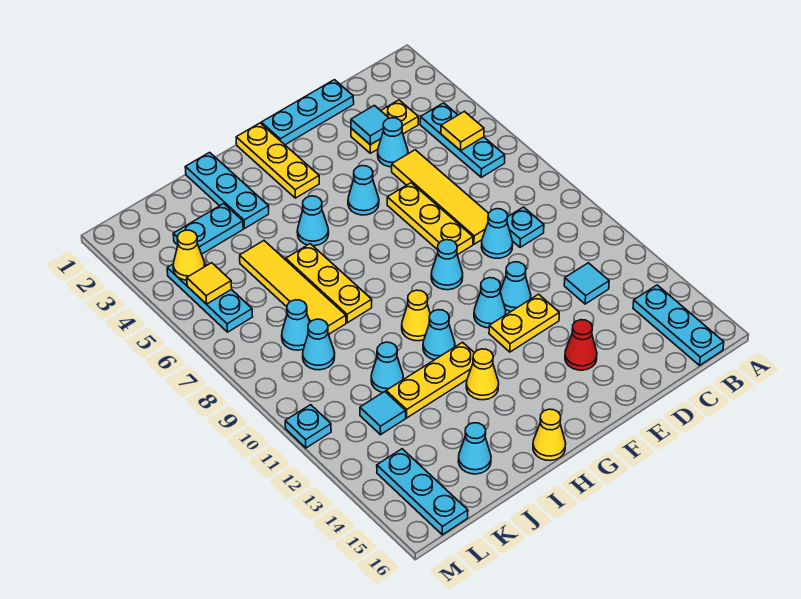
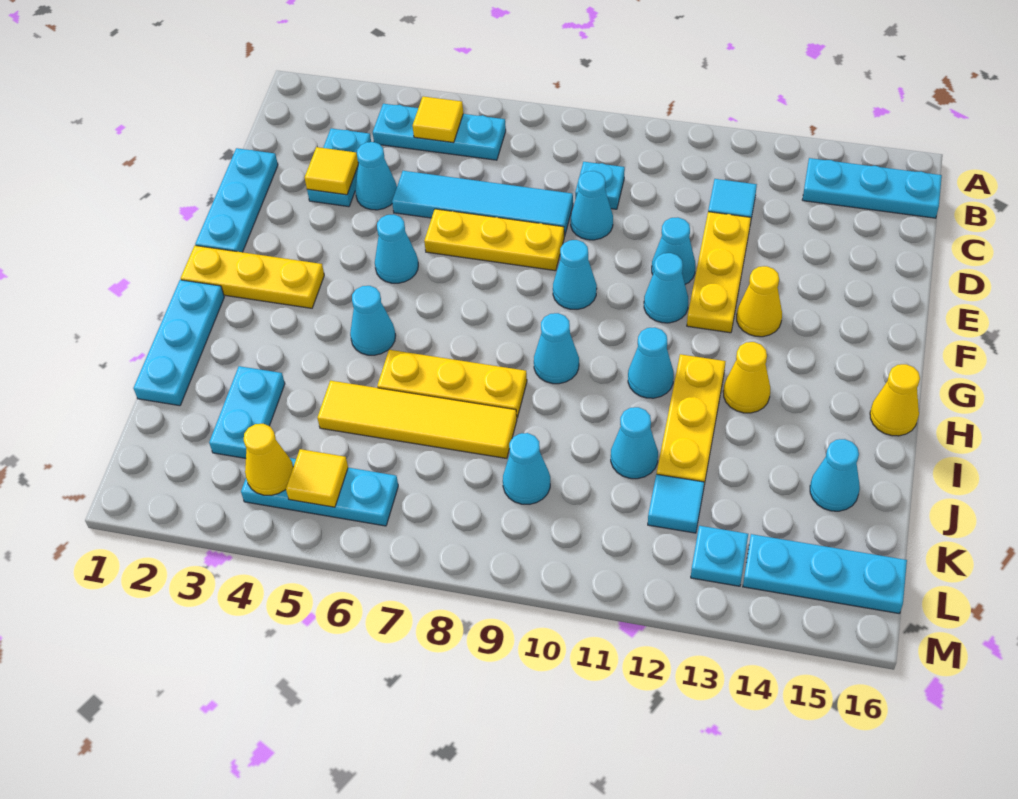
yellow 1x2 plate [351,100,418,153] -> cyan 1x2 plate [307,128,371,207]
cyan 1x1 tile [351,105,389,145] -> yellow 1x1 tile [305,147,358,195]
yellow 1x4 tile [392,150,489,244] -> cyan 1x4 tile [392,171,573,236]
yellow 1x2 plate [489,294,559,352] -> yellow 1x3 plate [687,212,751,333]
red 1x1 cone [565,320,597,370] -> none
yellow 1x1 cone [402,290,430,341] -> yellow 1x1 cone moved to [737,266,782,337]
cyan 1x3 plate [185,152,269,228] -> cyan 1x3 plate turned to [133,280,224,406]
cyan 1x1 cone [282,300,310,350] -> cyan 1x1 cone moved to [534,313,579,384]
cyan 1x1 plate [285,405,331,448] -> cyan 1x1 plate moved to [691,526,748,586]

